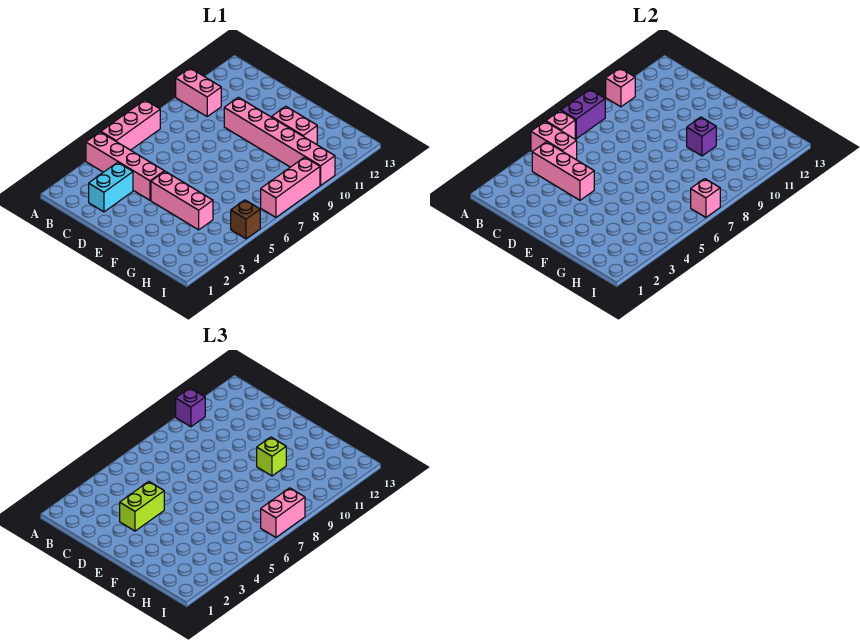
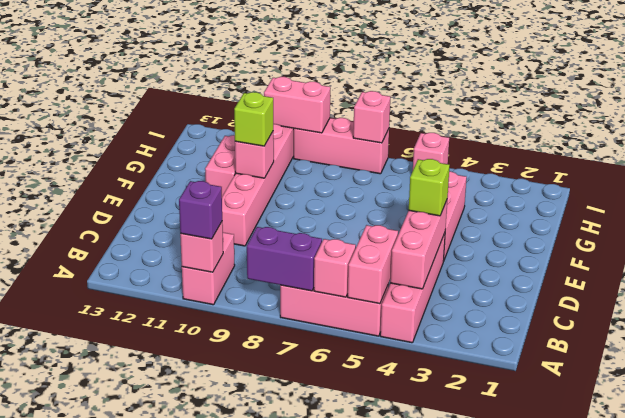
cyan 1x2 brick [89,162,133,212] -> none
lime 1x2 brick [120,482,164,531] -> lime 1x1 brick [409,159,450,216]
purple 1x1 brick [687,117,716,156] -> pink 1x1 brick [235,132,274,178]
brown 1x1 brick [231,200,260,239] -> pink 1x1 brick [413,133,449,169]
pink 1x2 brick [261,488,305,537] -> pink 1x2 brick moved to [264,77,330,133]

